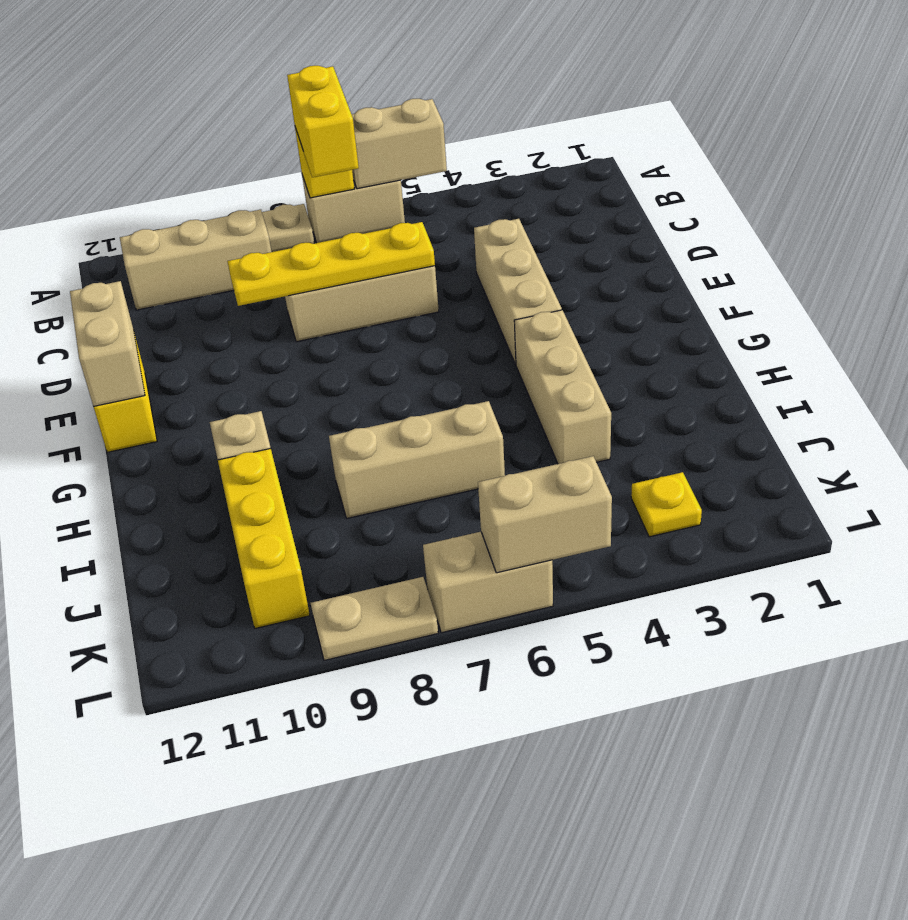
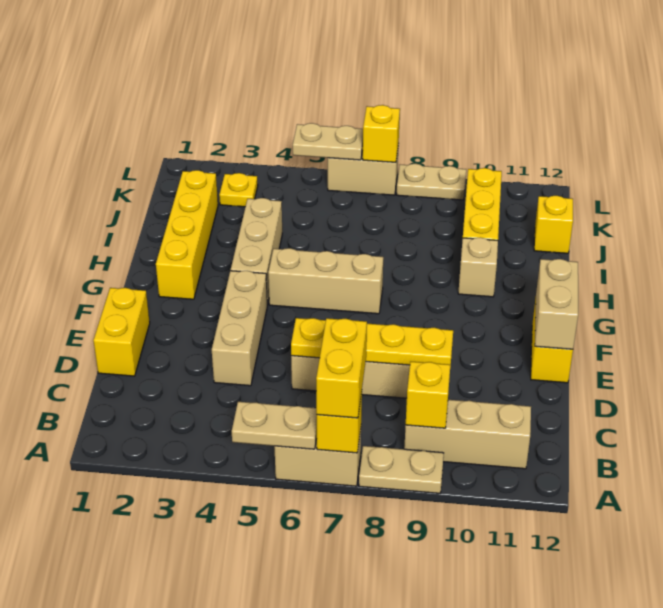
tan 1x2 brick [352,99,447,189] -> tan 1x2 plate [232,402,317,449]
none -> yellow 1x1 brick [406,362,450,428]
none -> yellow 1x2 brick [93,288,150,376]
none -> yellow 1x4 brick [156,170,218,299]
tan 1x3 brick [329,401,505,518] -> tan 1x3 brick moved to [268,248,383,314]
none -> yellow 1x1 brick [534,196,573,253]
tan 1x2 brick [478,456,612,573] -> tan 1x2 plate [293,123,363,160]
none -> yellow 1x1 brick [363,105,400,162]

